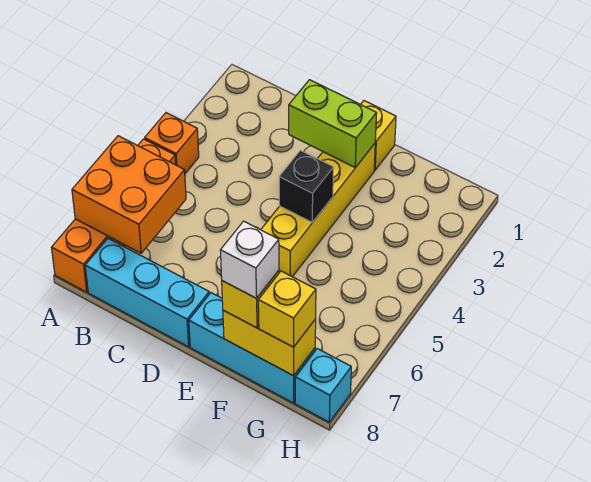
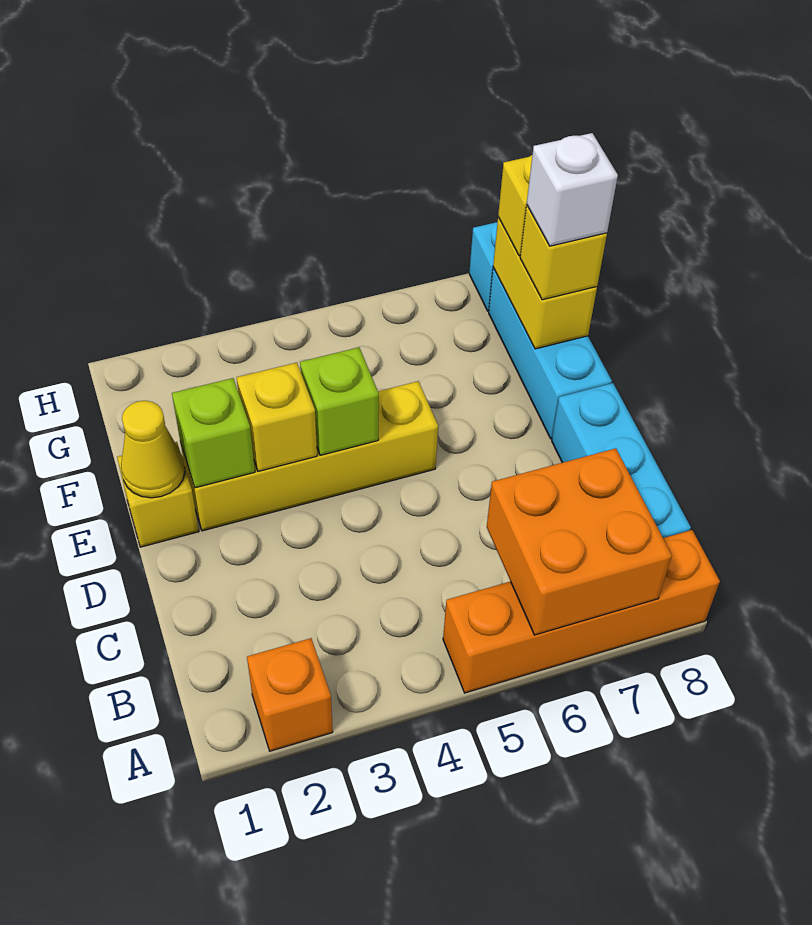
orange 1x1 brick [145,113,199,173] -> orange 1x1 brick moved to [247,638,333,751]
lime 1x2 brick [289,80,377,168] -> lime 1x1 brick [172,378,255,488]
none -> yellow 1x1 cone [121,401,185,498]
none -> yellow 1x1 brick [237,363,317,471]
black 1x1 brick [279,150,334,222] -> lime 1x1 brick [300,347,379,455]

